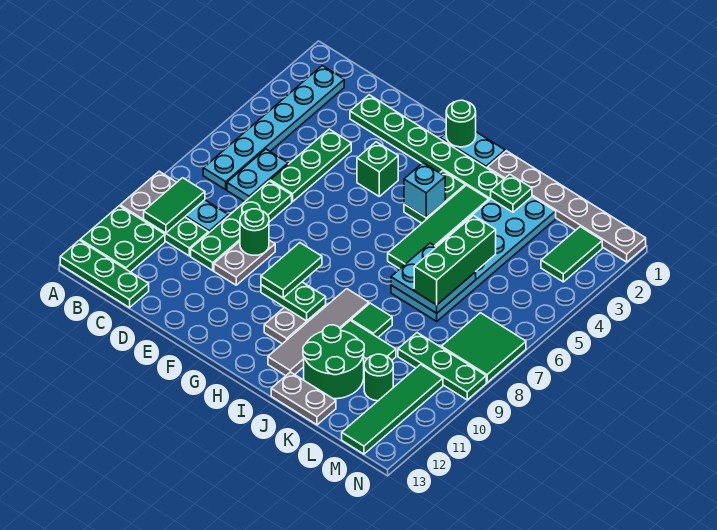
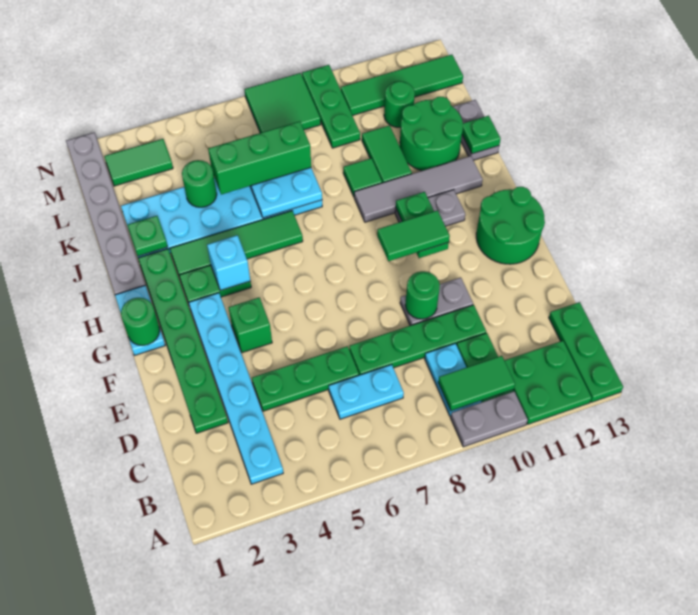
cyan 1x6 plate [203,66,344,190] -> cyan 1x6 plate turned to [189,293,283,484]
none -> green 2x2 round brick [476,187,545,264]
none -> green 1x1 plate [462,116,501,154]
none -> green 1x1 round brick [182,160,217,207]

